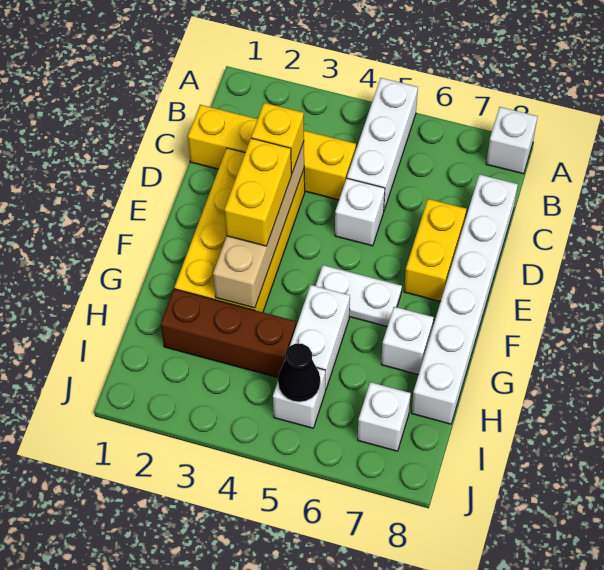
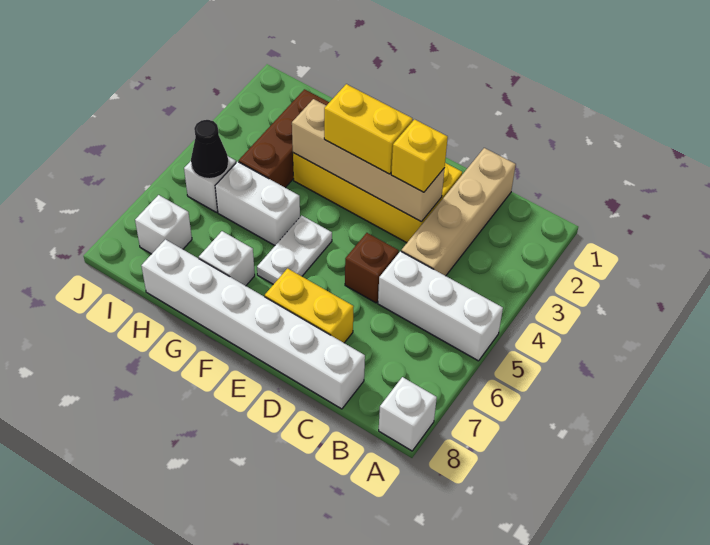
yellow 1x4 brick [188,105,356,200] -> tan 1x4 brick [401,148,516,276]
white 1x1 brick [335,178,385,246] -> brown 1x1 brick [345,233,399,303]

